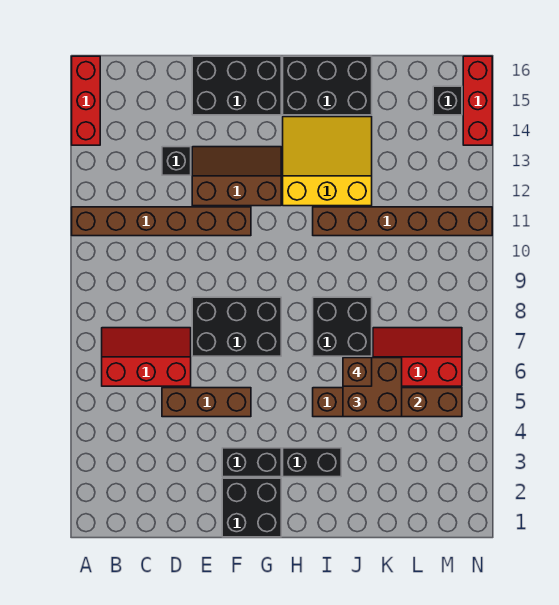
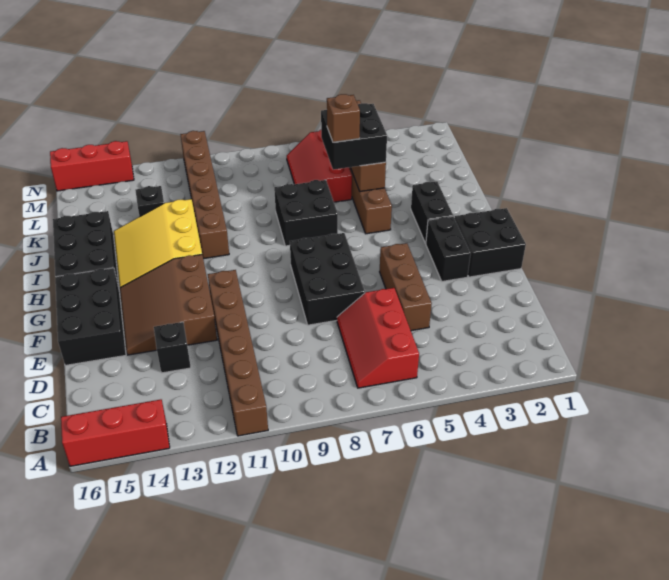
brown 2x3 slope [192,147,281,206] -> brown 3x3 slope [120,255,217,355]
brown 2x2 brick [343,358,402,417] -> black 2x2 brick [321,103,387,170]
black 1x1 brick [433,86,462,115] -> black 1x1 brick moved to [135,186,164,217]

